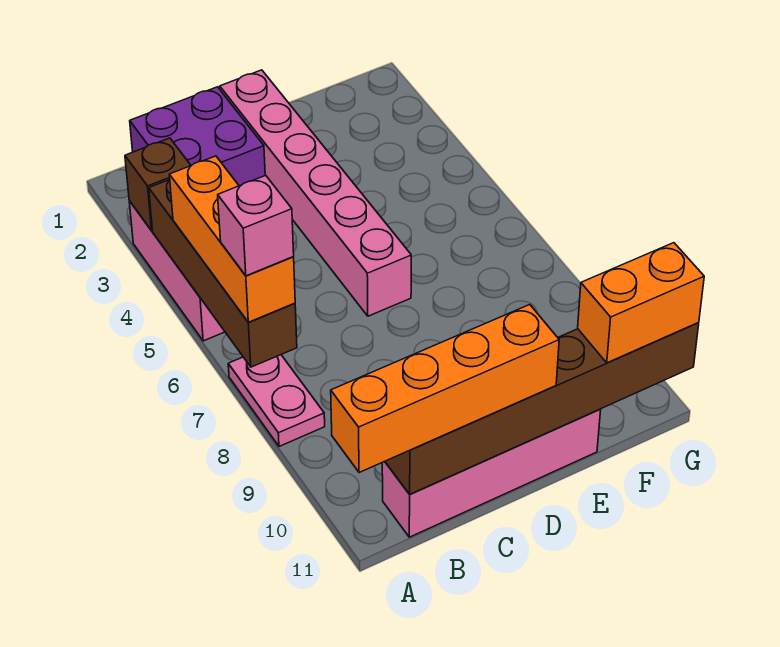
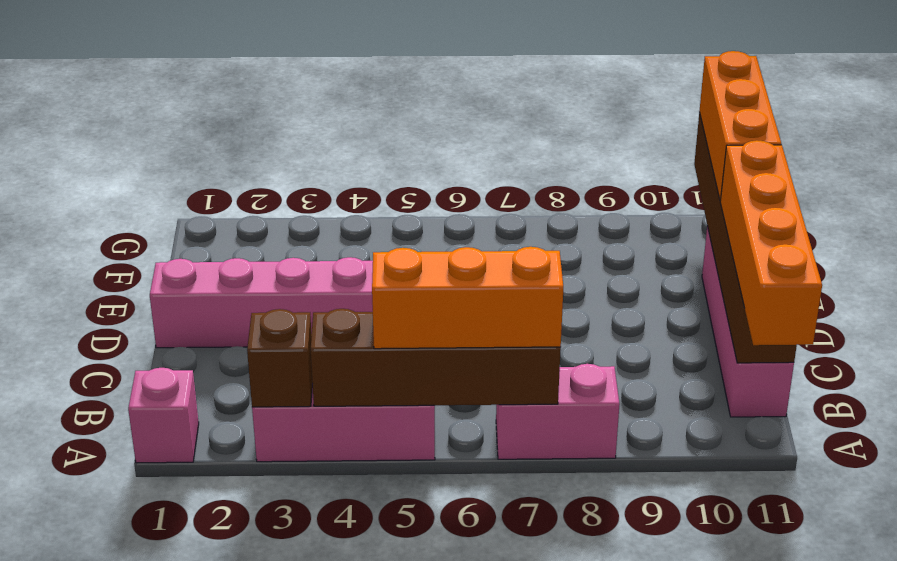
pink 1x2 plate [228,355,325,446] -> pink 1x2 brick [496,364,620,459]
pink 1x1 brick [218,175,294,276] -> pink 1x1 brick moved to [128,368,199,463]
purple 2x2 brick [130,87,265,186] -> none
orange 1x2 brick [578,243,704,363] -> orange 1x3 brick [699,51,781,201]

